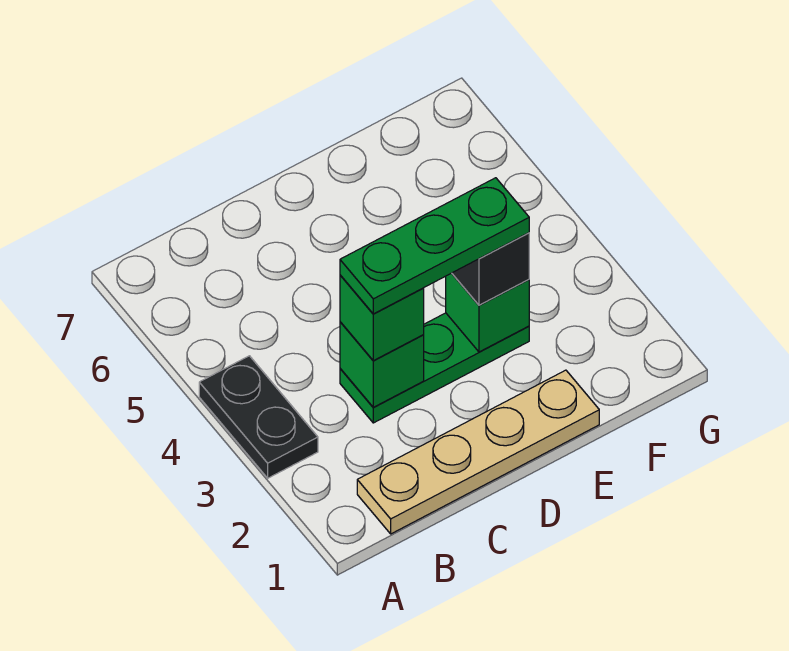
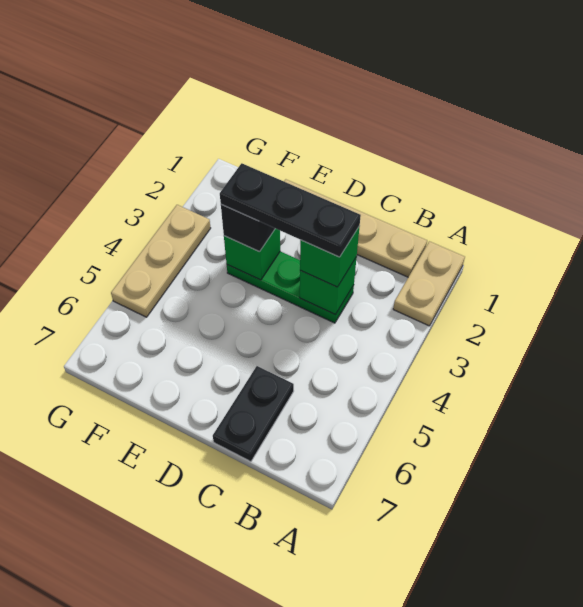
none -> tan 1x2 plate [393,241,465,326]
black 1x2 plate [199,356,318,478] -> black 1x2 plate moved to [213,366,294,462]
green 1x3 plate [340,178,529,314] -> black 1x3 plate [220,163,361,257]
none -> tan 1x3 plate [111,205,211,317]

